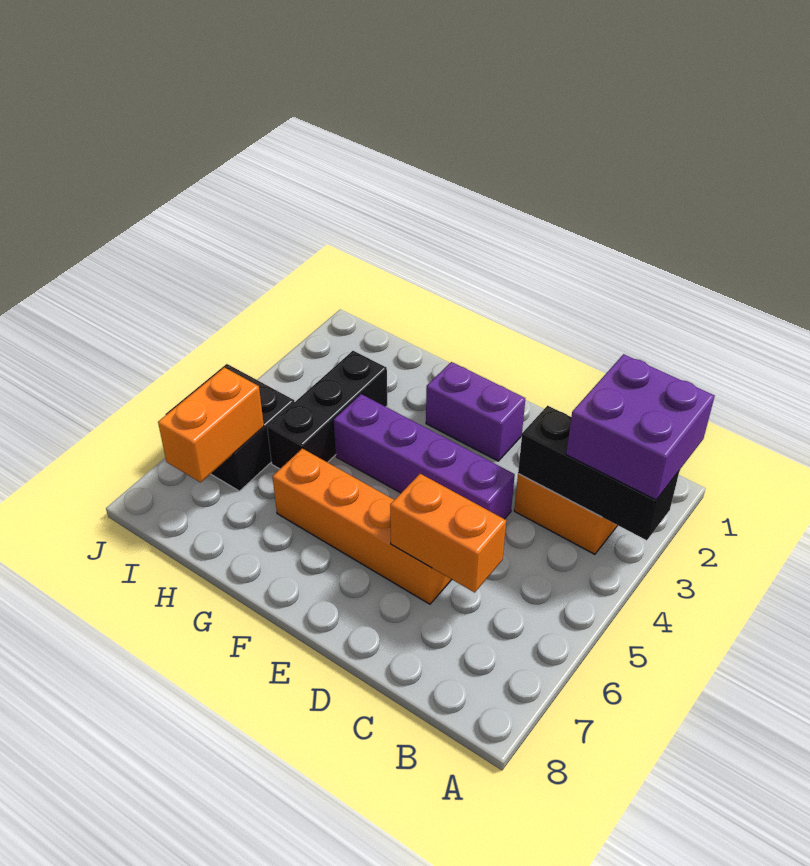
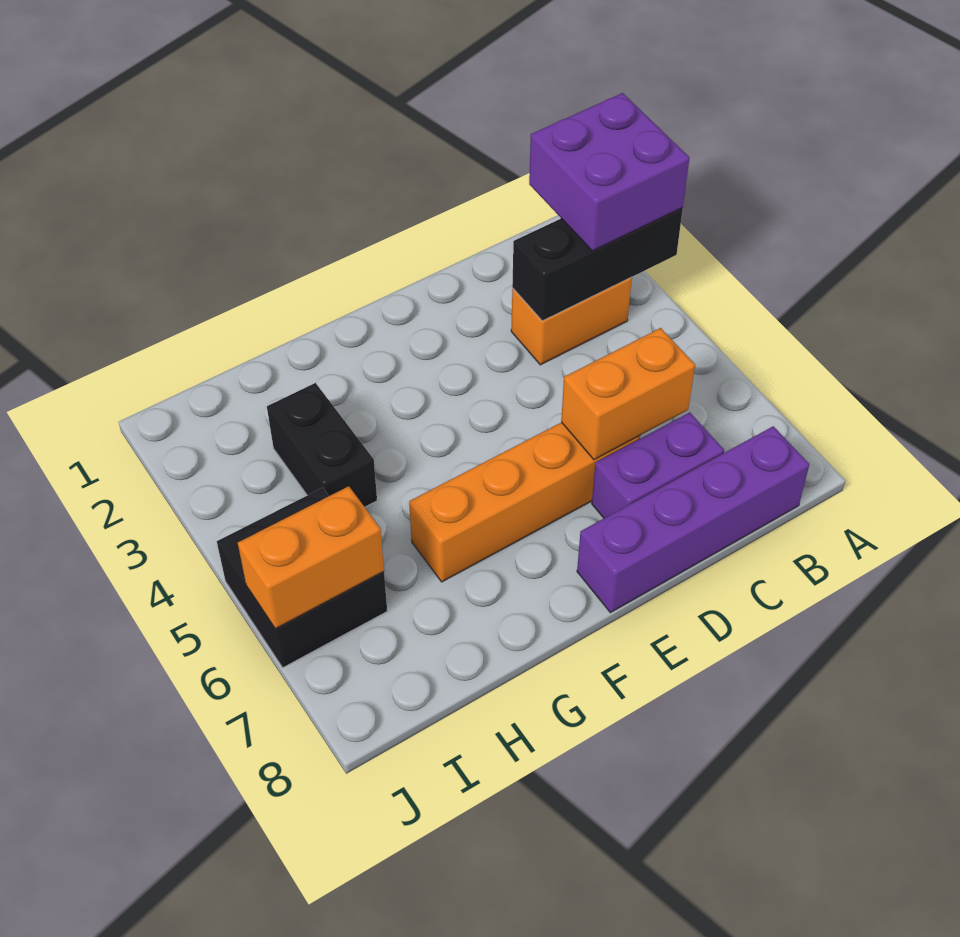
purple 1x4 brick [334,394,515,519] -> purple 1x4 brick moved to [577,426,809,613]
purple 1x2 brick [426,362,525,461] -> purple 1x2 brick moved to [592,412,724,518]
black 1x3 brick [267,351,387,469] -> black 1x2 brick [267,383,377,507]
orange 1x2 brick [158,367,264,482] -> orange 1x2 brick turned to [238,486,384,629]

